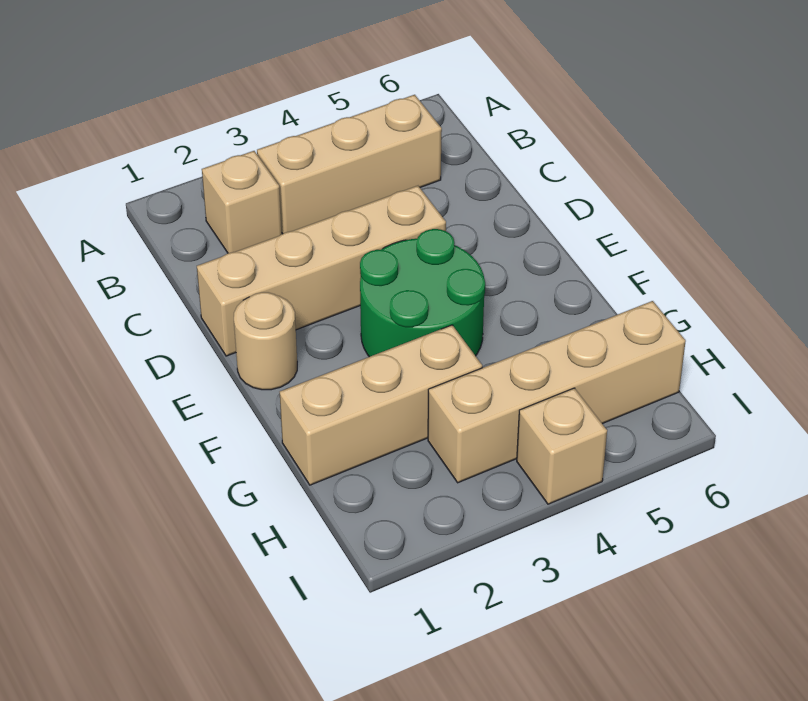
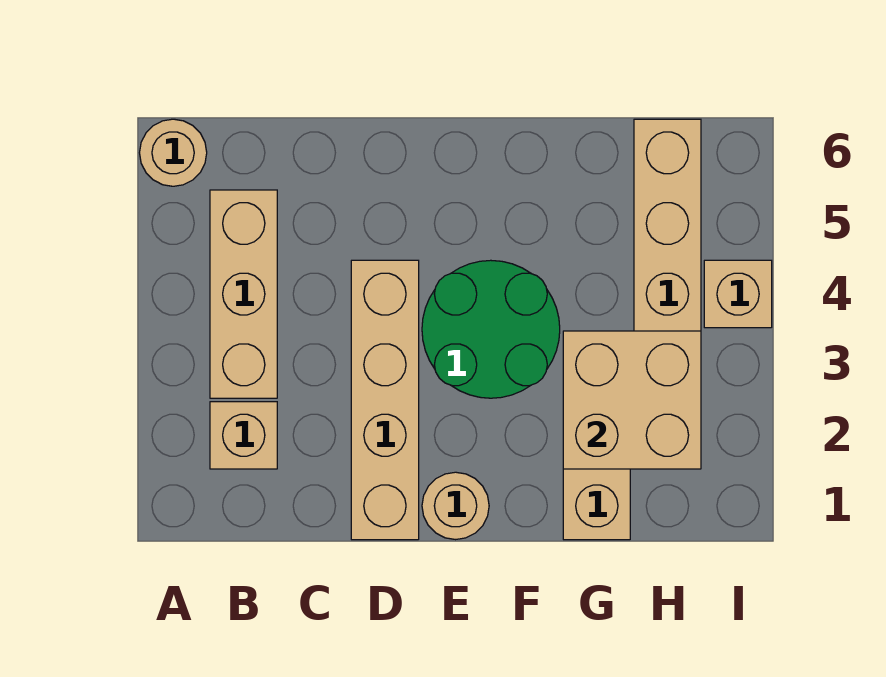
none -> tan 1x1 round brick [140,119,207,186]
none -> tan 2x2 brick [563,331,701,469]

